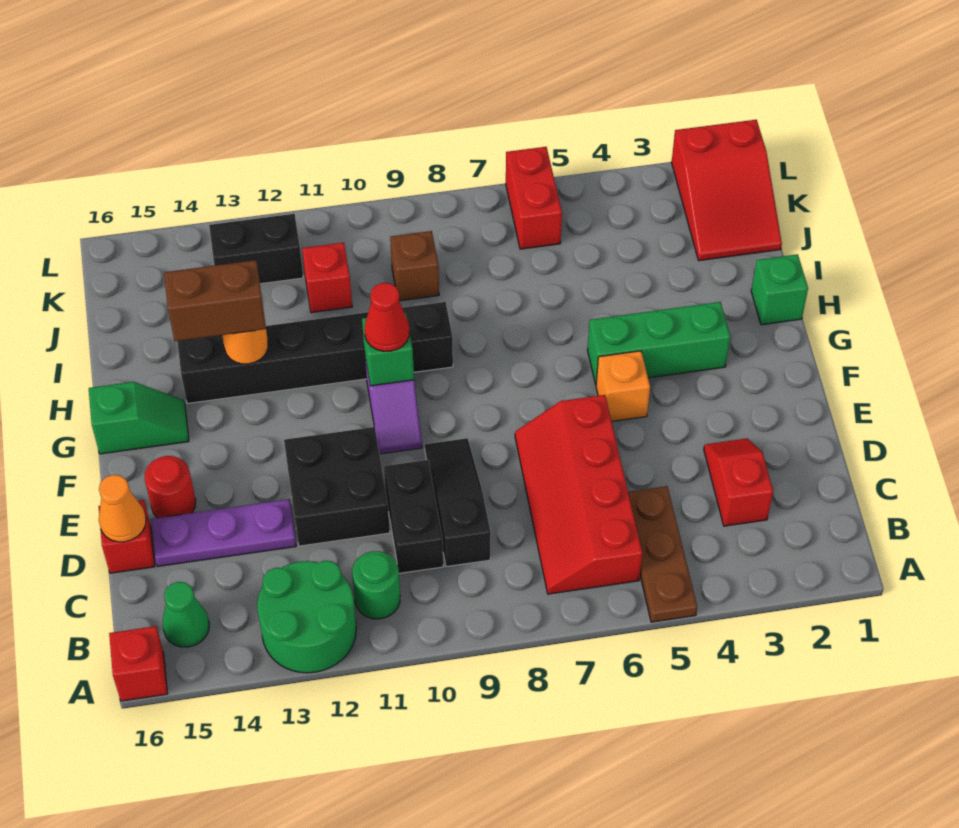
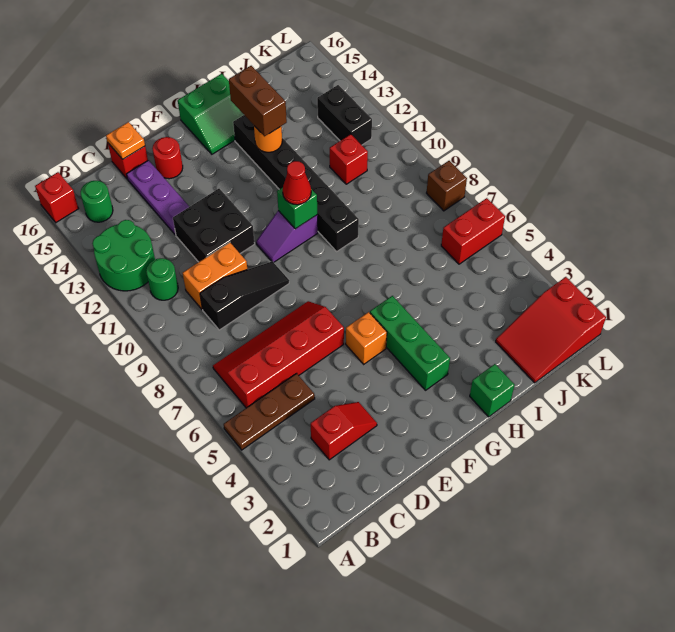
green 1x1 cone [163,582,209,647] -> green 1x1 round brick [81,181,113,222]
black 1x2 brick [384,460,444,573] -> orange 1x2 brick [183,242,247,309]
orange 1x1 cone [99,475,146,542] -> orange 1x1 plate [106,122,145,159]
green 1x2 slope [89,382,189,454] -> green 2x2 slope [178,74,244,154]
brown 1x1 brick [390,231,439,301] -> brown 1x1 brick moved to [427,161,467,211]

